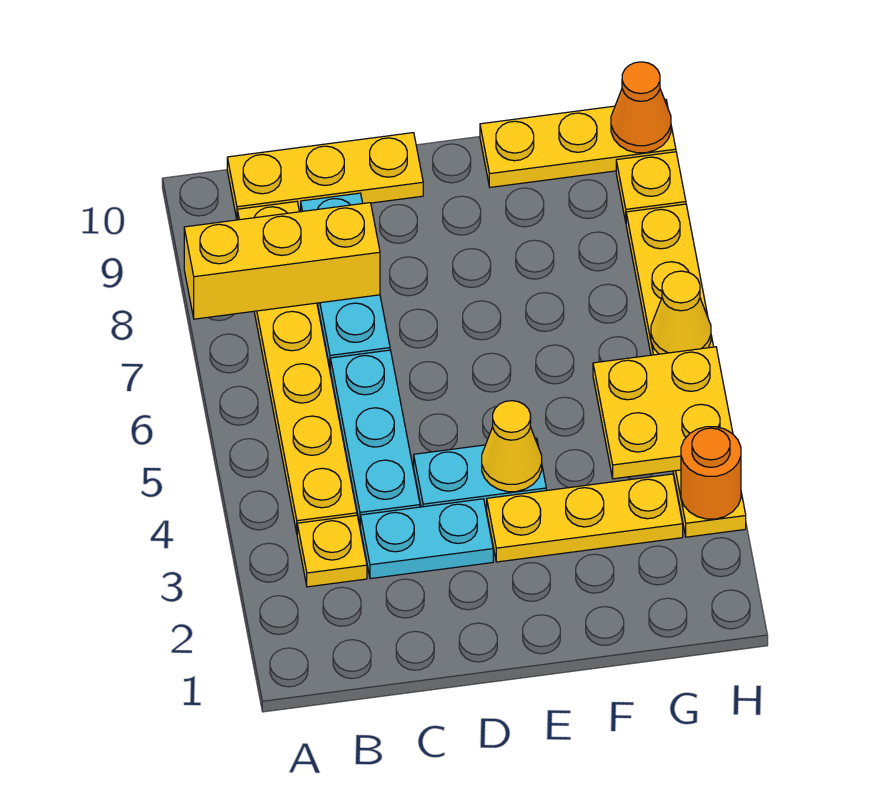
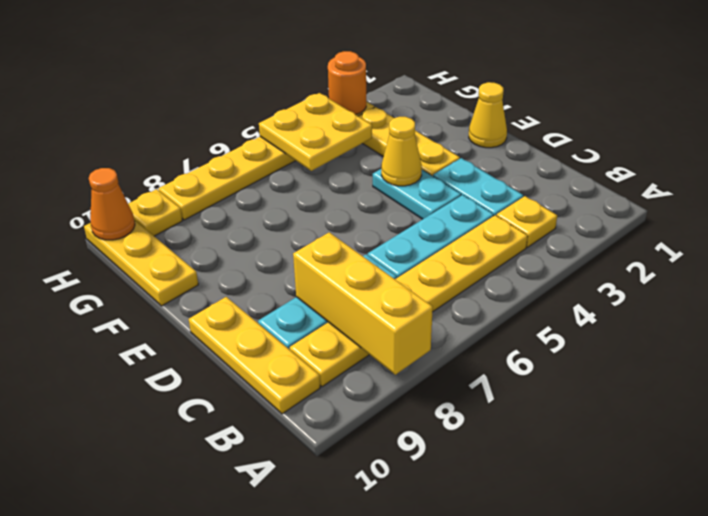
yellow 1x1 cone [651,271,711,354] -> yellow 1x1 cone moved to [469,82,507,148]

